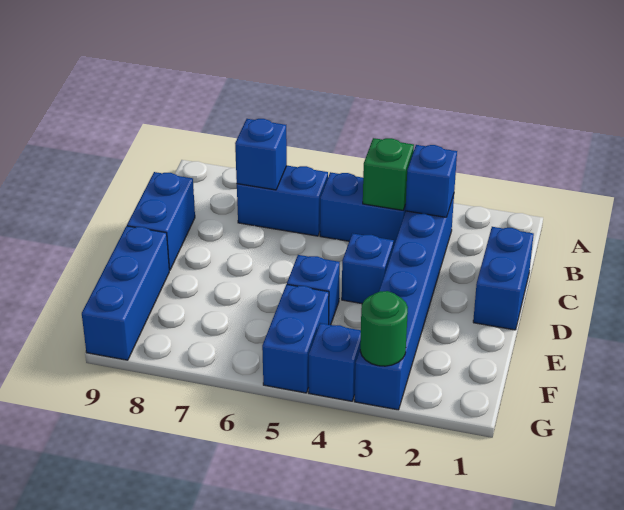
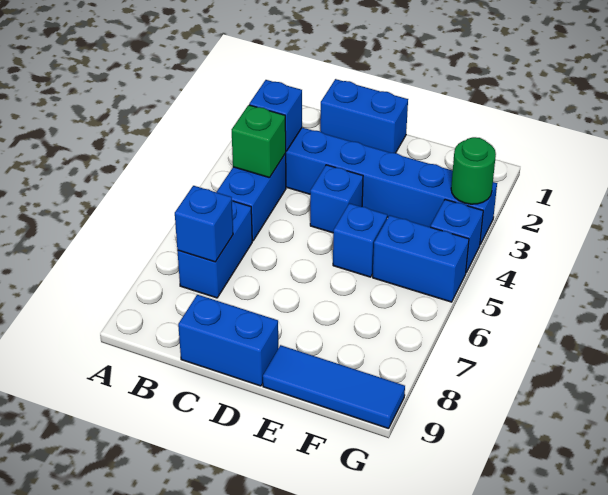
blue 1x3 brick [82,226,169,360] -> blue 1x3 tile [263,345,405,429]

